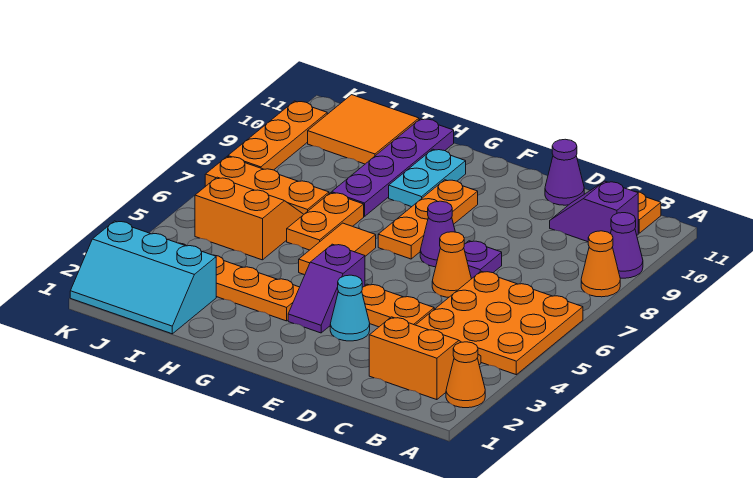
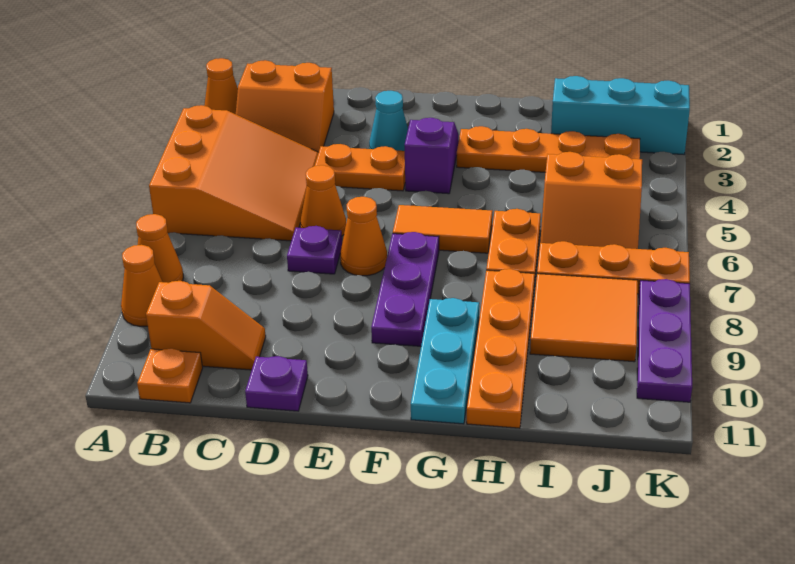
orange 3x3 plate [416,271,583,375] -> orange 3x3 slope [149,105,319,241]
purple 1x1 cone [610,213,643,278] -> orange 1x1 cone [121,245,162,326]
purple 1x2 slope [550,181,638,242] -> orange 1x2 slope [146,281,266,370]
purple 1x1 cone [545,139,584,205] -> purple 1x1 plate [245,356,308,411]
purple 1x1 cone [420,201,455,267] -> orange 1x1 cone [340,197,387,276]
orange 1x3 plate [378,180,478,259] -> purple 1x3 plate [371,232,439,346]
orange 1x2 tile [299,223,376,275] -> orange 1x2 tile turned to [393,205,492,253]
cyan 1x2 plate [389,149,466,207] -> cyan 1x3 plate [411,298,479,424]
purple 1x4 plate [332,119,454,216] -> orange 1x4 plate [467,269,535,428]
orange 2x2 tile [308,95,419,164] -> orange 2x2 tile moved to [530,274,638,362]
orange 1x3 plate [228,101,327,170] -> purple 1x3 plate [637,279,692,402]

